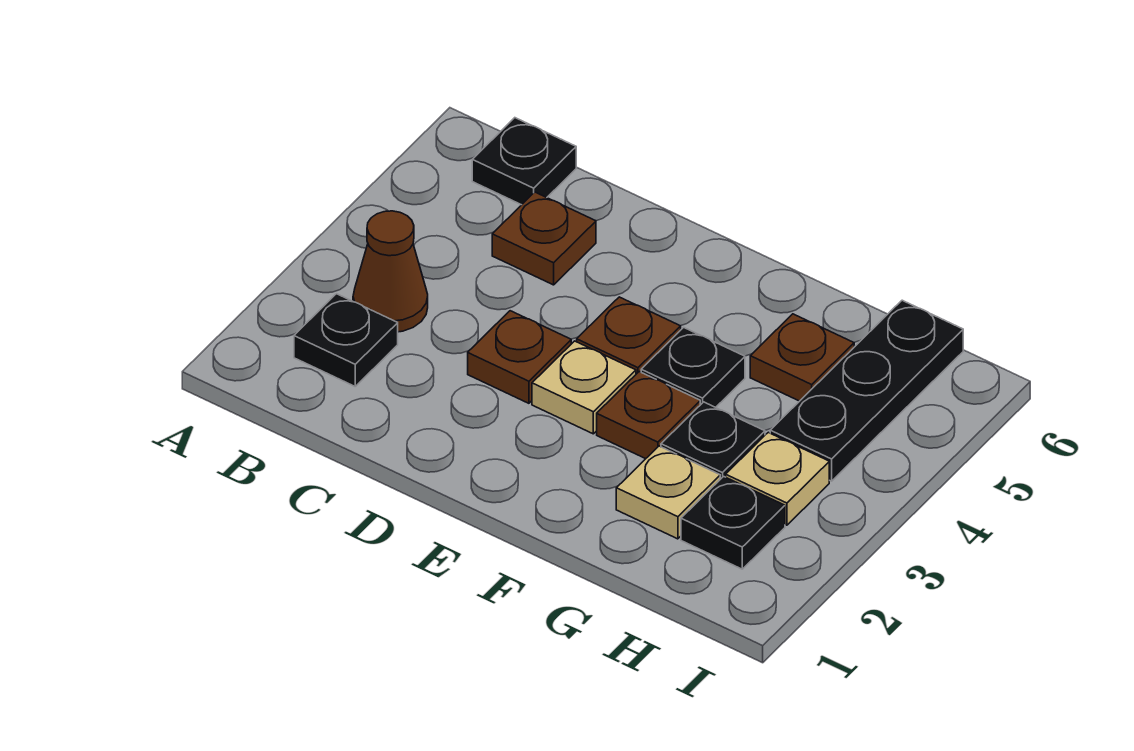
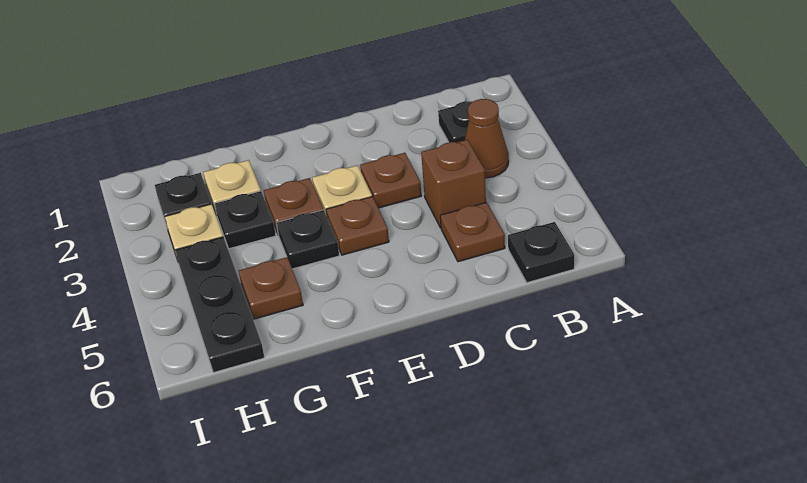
none -> brown 1x1 brick [421,140,486,228]

